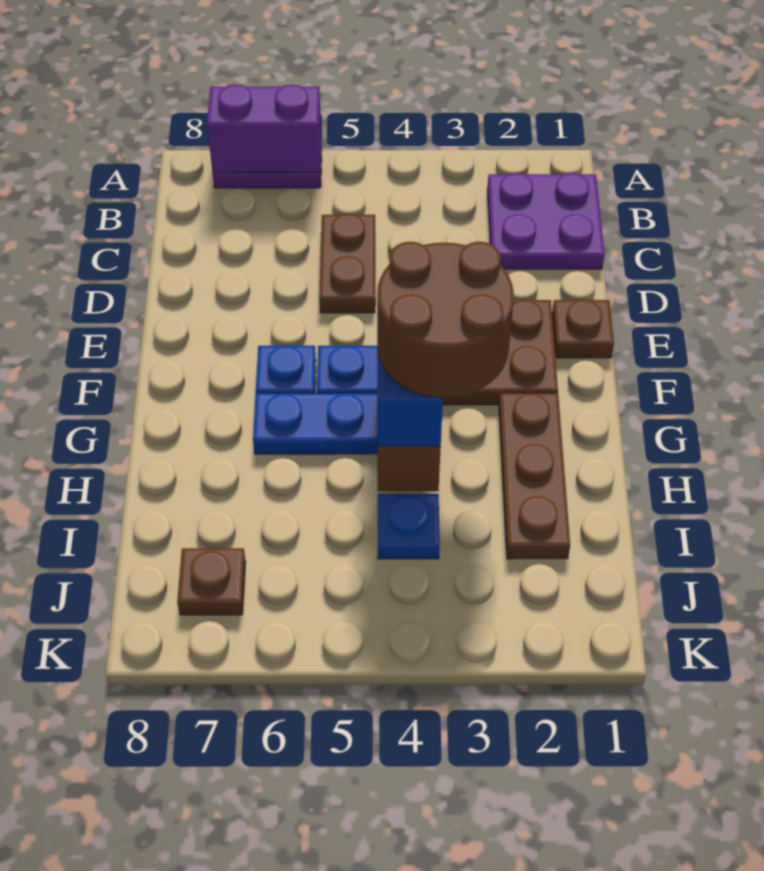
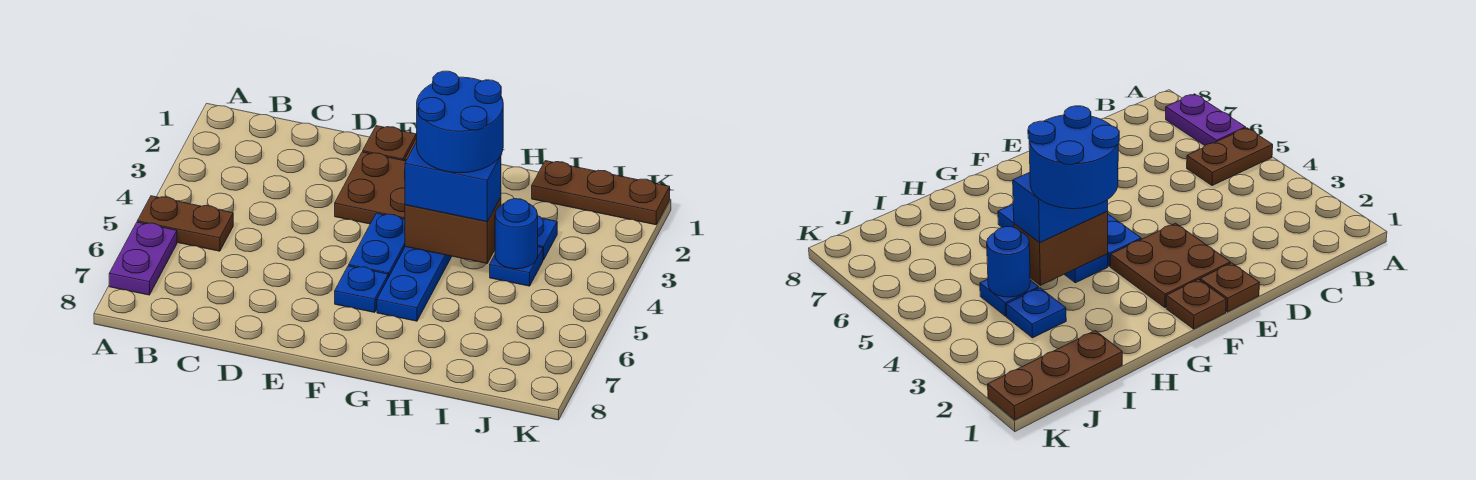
purple 1x2 brick [207,84,321,172] -> none
purple 2x2 plate [487,173,605,269] -> none
brown 1x2 plate [319,214,375,313] -> brown 1x2 plate moved to [137,196,233,251]
brown 1x3 plate [499,393,570,559] -> brown 1x3 plate moved to [532,161,670,225]
brown 2x2 round brick [377,242,514,398] -> blue 2x2 round brick [416,71,503,173]
none -> blue 1x1 plate [538,216,557,260]
none -> blue 1x1 round brick [495,199,538,269]
brown 1x1 plate [177,548,246,615] -> brown 1x1 plate moved to [1166,279,1226,329]

